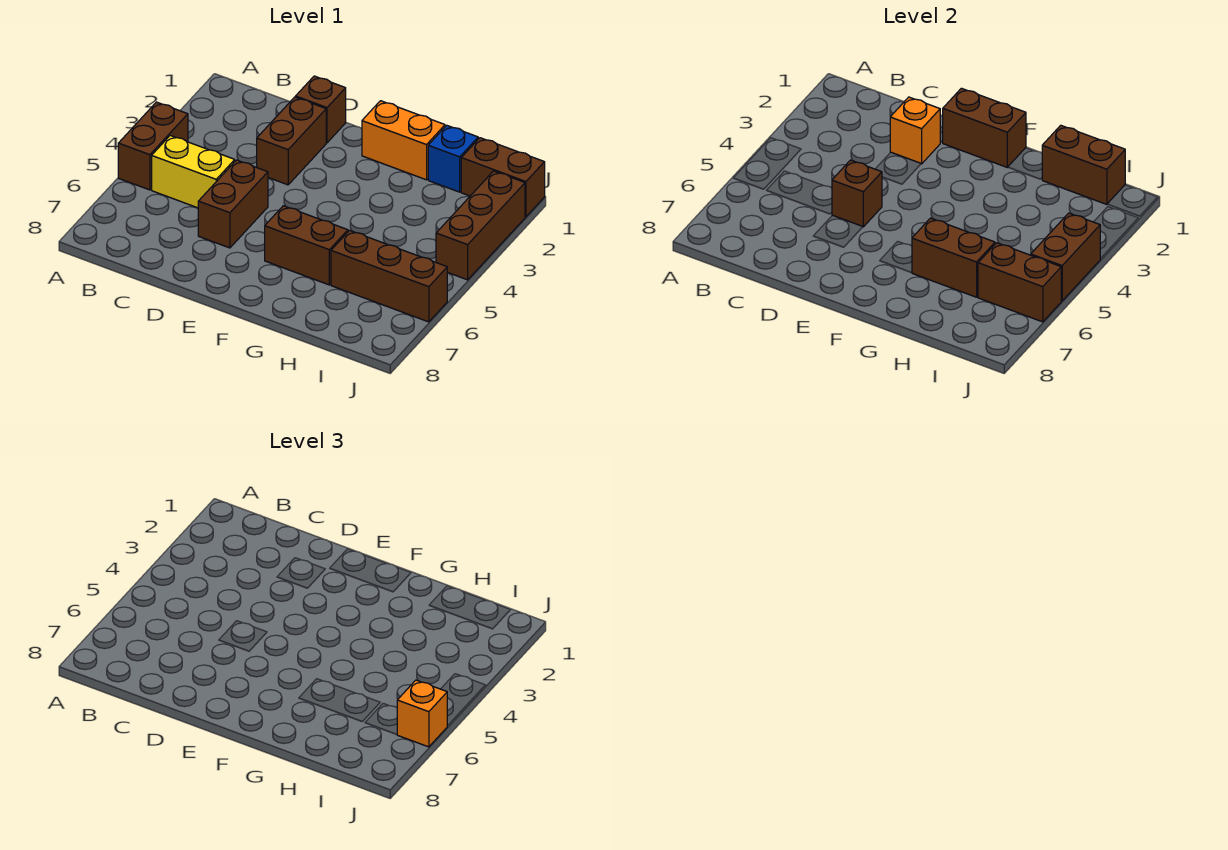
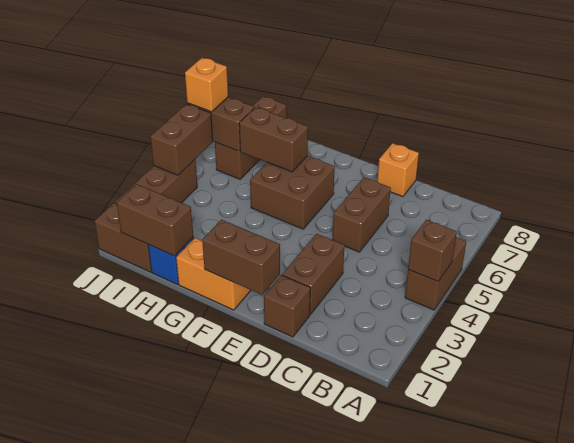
yellow 1x2 brick [152,136,235,208] -> none
orange 1x1 brick [890,97,940,164] -> orange 1x1 brick moved to [377,143,419,197]
brown 1x1 brick [832,160,882,227] -> brown 1x1 brick moved to [408,220,457,282]
brown 1x2 brick [265,206,348,285] -> brown 2x2 brick [250,156,335,229]
brown 1x3 brick [331,230,447,322] -> brown 1x3 brick turned to [215,96,286,179]

